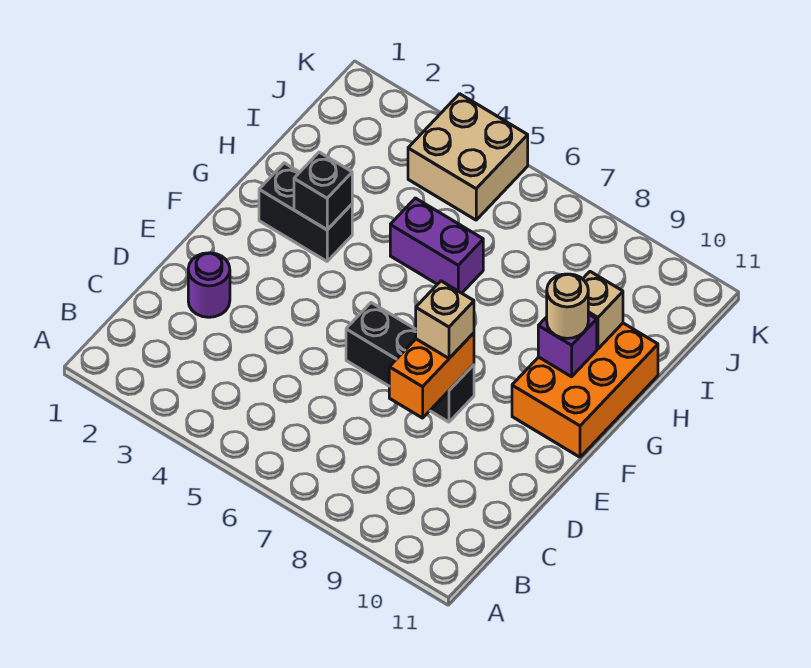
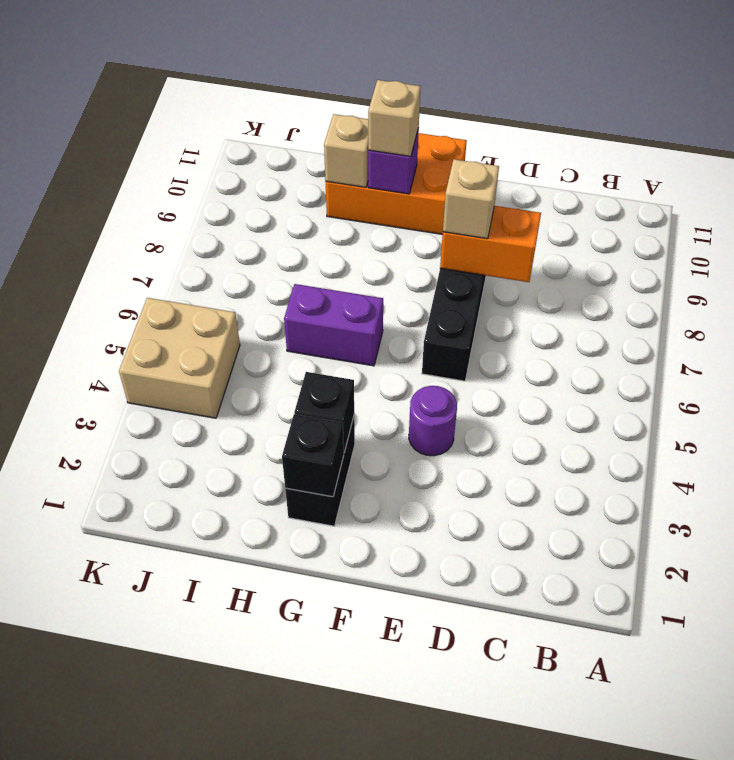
purple 1x1 round brick [188,253,230,317] -> purple 1x1 round brick moved to [409,386,457,456]
none -> black 1x1 brick [282,414,344,497]
tan 1x1 round brick [547,274,588,338] -> tan 1x1 brick [368,80,421,156]
purple 1x2 brick [390,198,483,293] -> purple 1x2 brick turned to [284,284,383,366]

